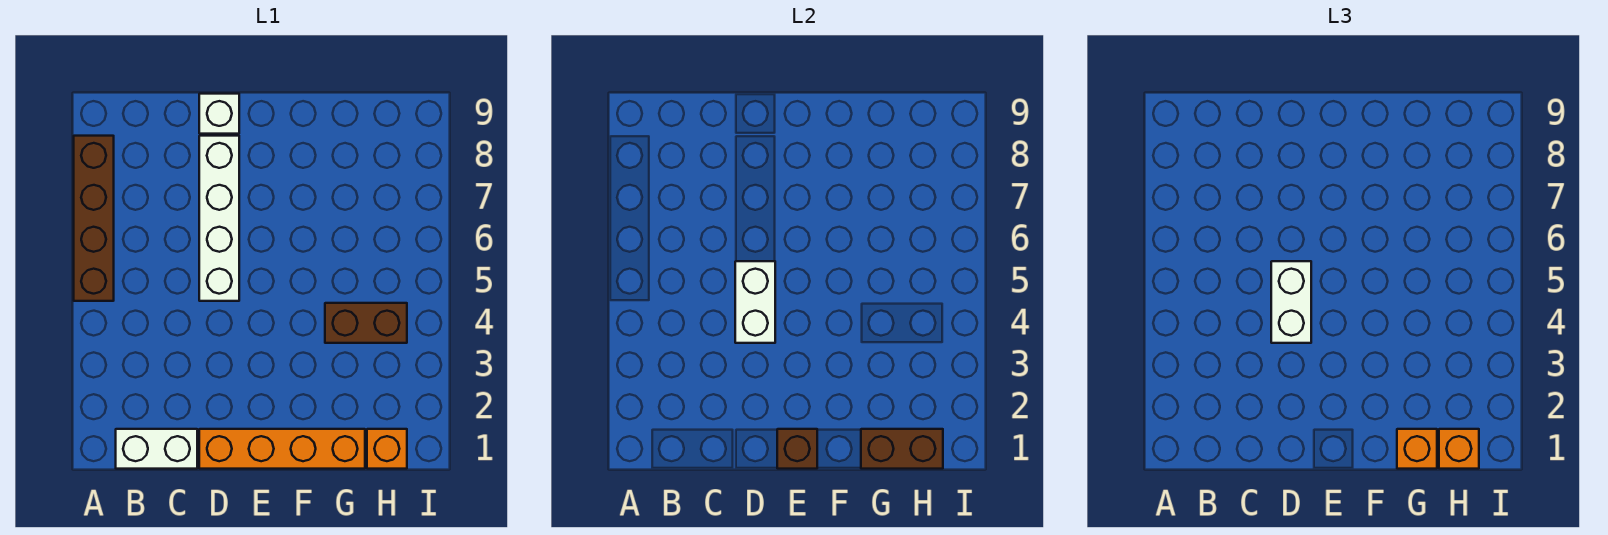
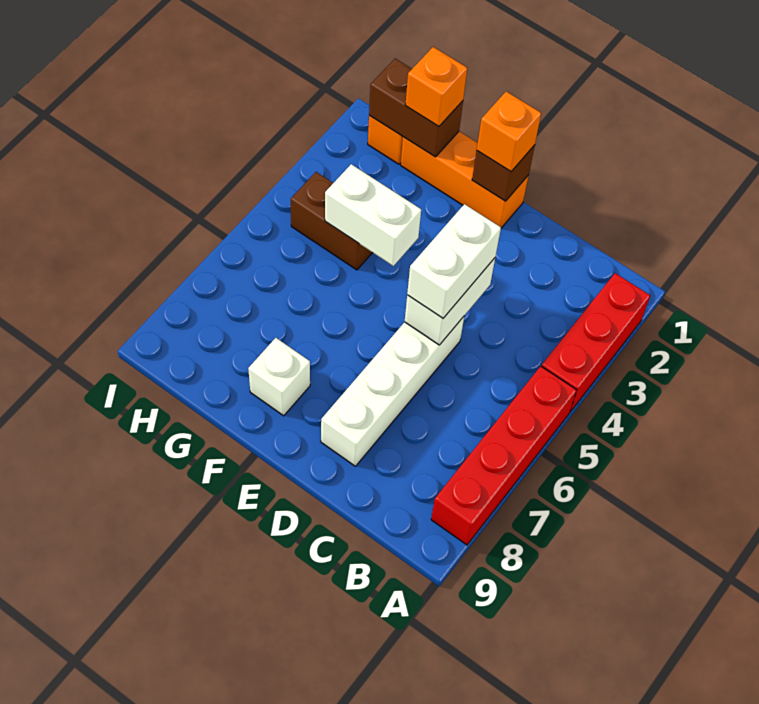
none -> red 1x3 brick [542,273,650,412]
brown 1x4 brick [74,136,114,301] -> red 1x4 brick [431,366,577,545]
white 1x2 brick [116,429,197,469] -> white 1x2 brick moved to [325,164,421,266]
orange 1x4 brick [199,429,365,469] -> orange 1x3 brick [401,132,529,228]
white 1x1 brick [199,94,239,134] -> white 1x1 brick moved to [248,338,310,416]
orange 1x1 brick [1439,429,1479,469] -> orange 1x1 brick moved to [477,92,541,171]

